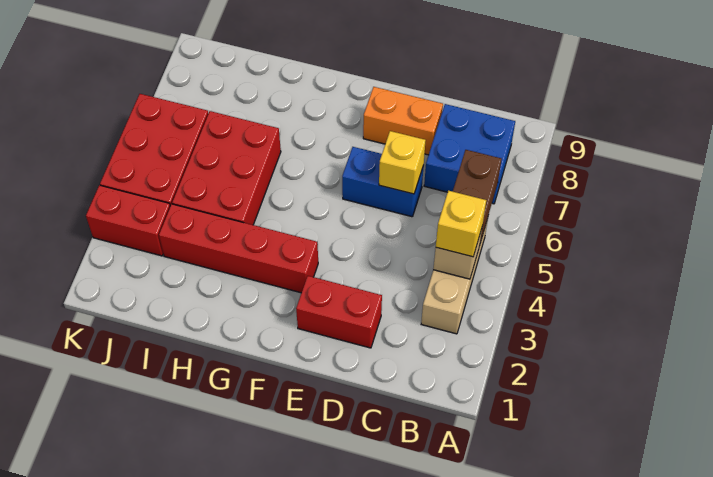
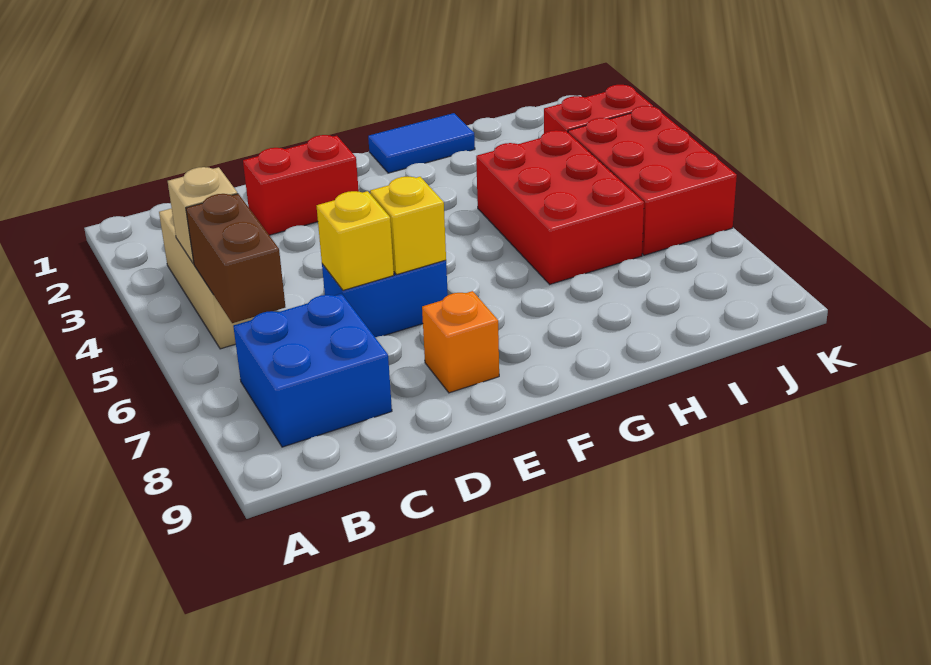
yellow 1x1 brick [436,191,486,257] -> yellow 1x1 brick moved to [370,177,446,275]
orange 1x2 brick [363,87,443,155] -> orange 1x1 brick [422,291,499,393]
red 1x4 brick [159,204,318,293] -> none
none -> blue 1x2 tile [368,113,475,173]

